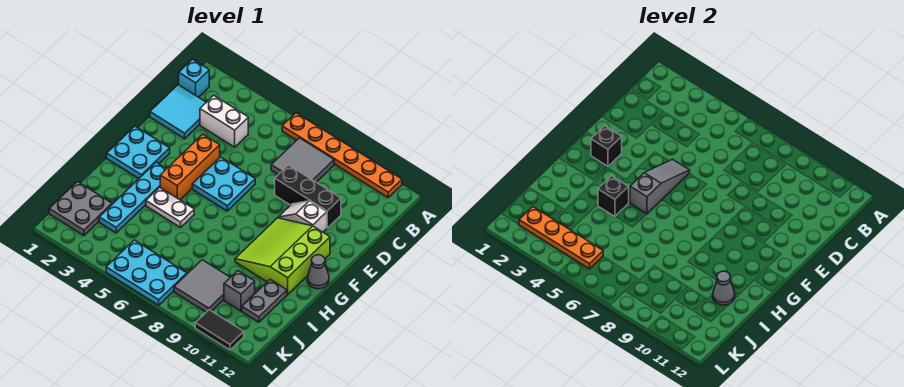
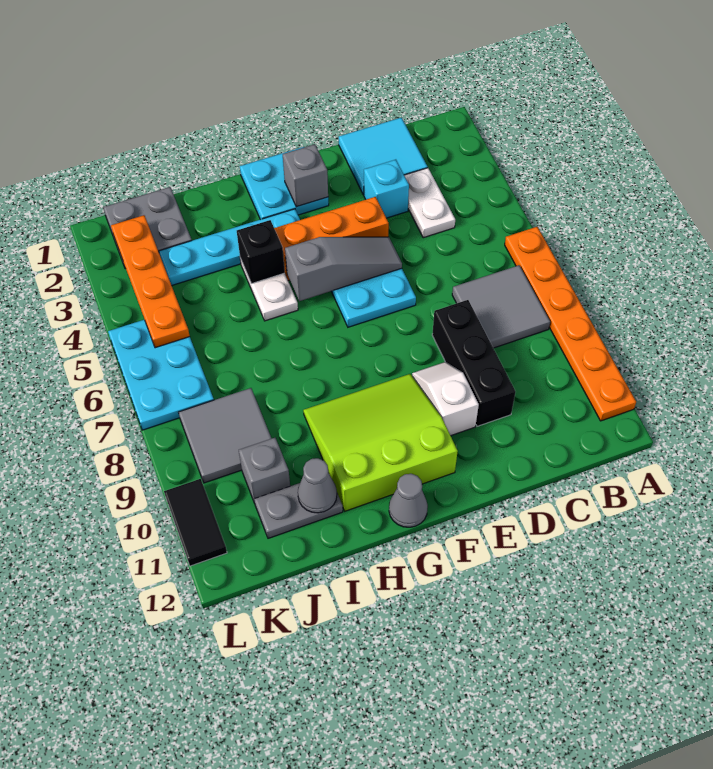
cyan 1x1 brick [179,59,209,97] -> cyan 1x1 brick moved to [364,160,409,218]
white 1x2 brick [200,95,248,147] -> white 1x2 plate [404,168,455,238]
black 1x1 brick [591,126,622,167] -> grey 1x1 brick [283,144,328,207]

